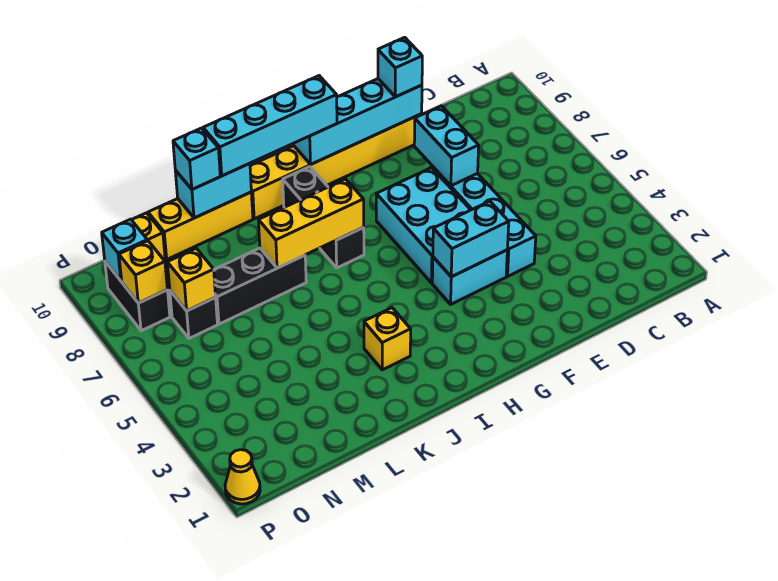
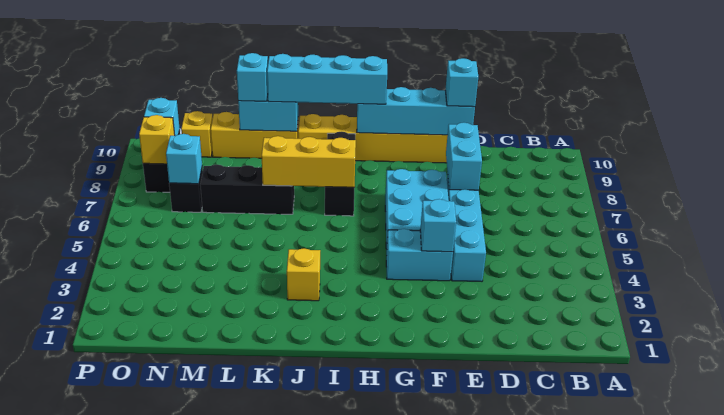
cyan 1x2 brick [433,201,509,277] -> cyan 1x1 brick [420,199,456,252]
yellow 1x1 brick [167,248,216,311] -> cyan 1x1 brick [166,134,202,184]
yellow 1x1 cone [225,450,260,504] -> none

